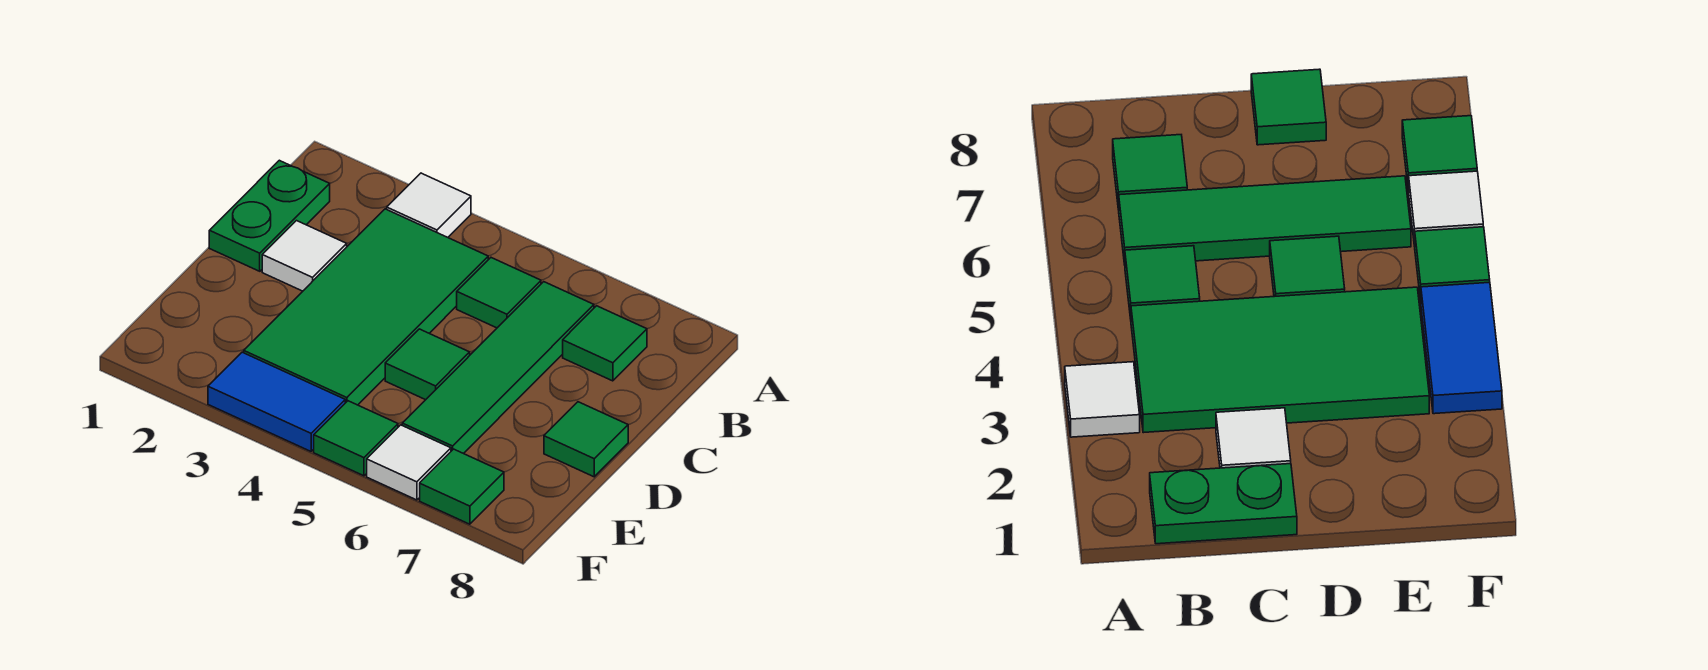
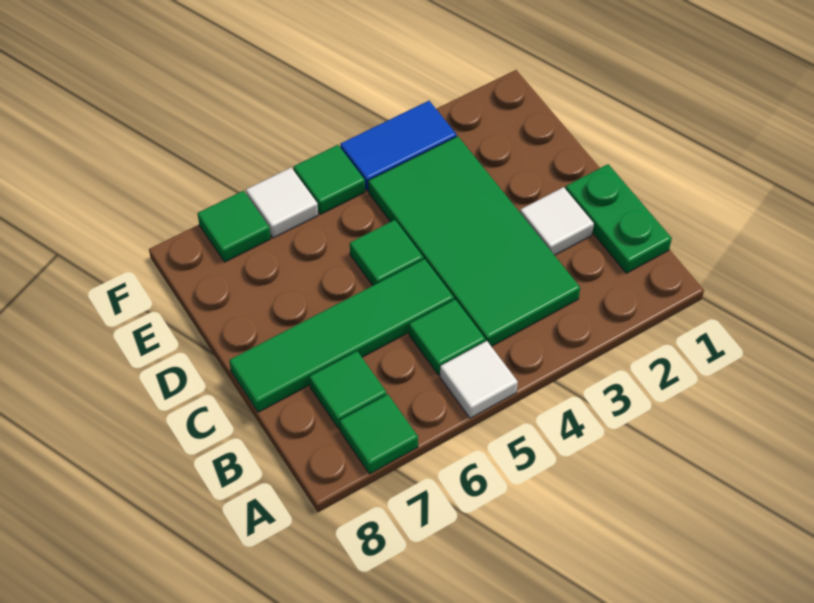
white 1x1 tile [387,173,471,237] -> white 1x1 tile moved to [440,341,518,418]
green 1x4 tile [402,282,594,454] -> green 1x4 tile turned to [229,259,454,412]
green 1x1 tile [544,402,628,477] -> green 1x1 tile moved to [340,394,418,474]

